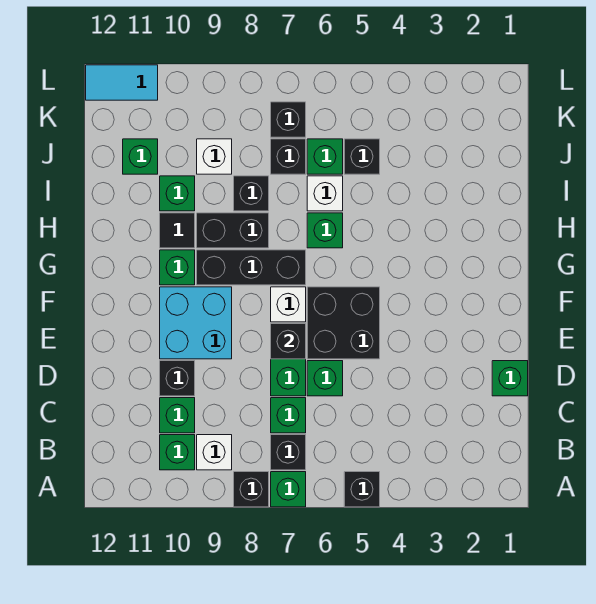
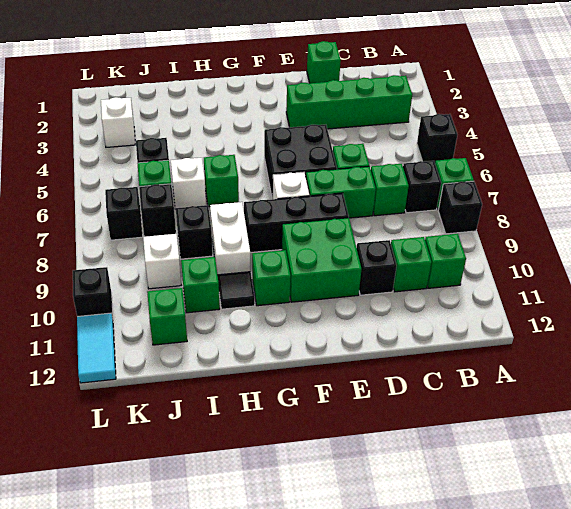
none -> green 1x4 brick [286,75,412,129]
white 1x1 brick [197,435,232,470] -> white 1x1 brick moved to [101,97,136,147]
black 1x1 brick [271,324,306,359] -> black 1x1 brick moved to [73,267,113,318]
cyan 2x2 brick [160,287,232,359] -> green 2x2 brick [282,218,362,302]
black 1x3 brick [197,250,306,285] -> black 1x3 brick turned to [244,193,349,253]
black 1x2 brick [197,213,269,248] -> white 1x2 brick [210,202,250,275]

